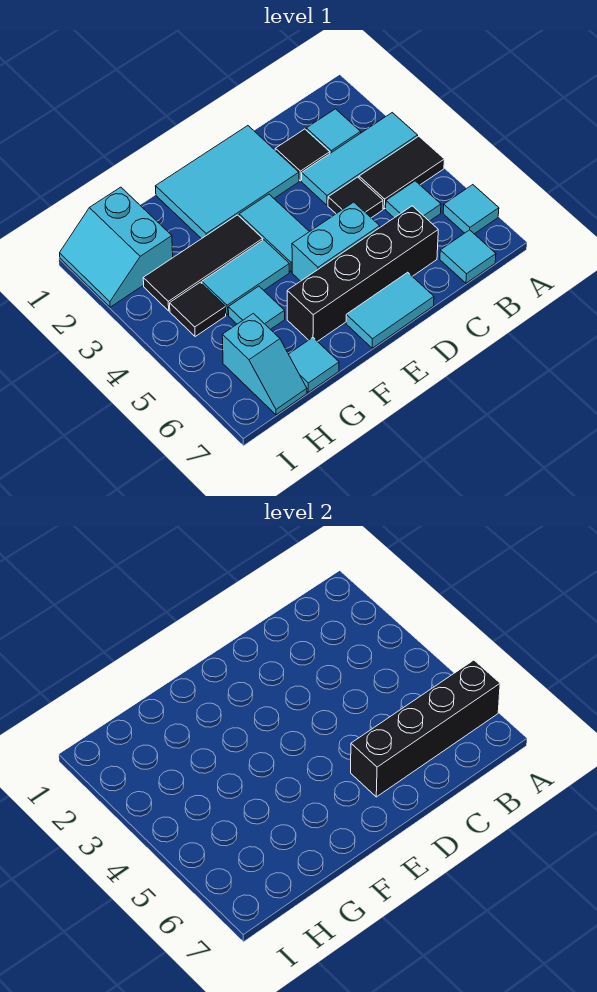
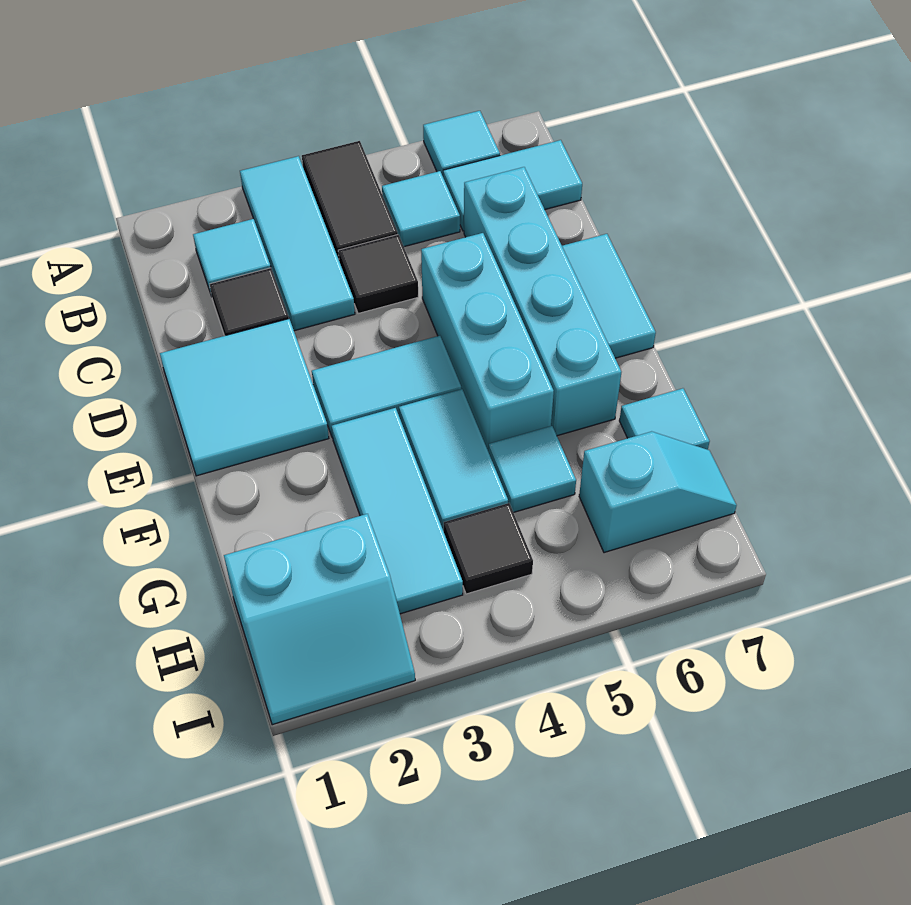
black 1x4 brick [351,660,500,797] -> none
cyan 1x1 tile [440,230,496,283] -> cyan 1x2 tile [443,140,582,231]
black 1x4 brick [287,206,438,342] -> cyan 1x4 brick [464,167,621,436]
cyan 2x3 tile [155,126,299,239] -> cyan 2x2 tile [160,319,329,476]
cyan 1x2 brick [292,202,380,281] -> cyan 1x3 brick [421,233,554,450]
black 1x3 tile [143,215,263,311] -> cyan 1x3 tile [332,408,463,614]

